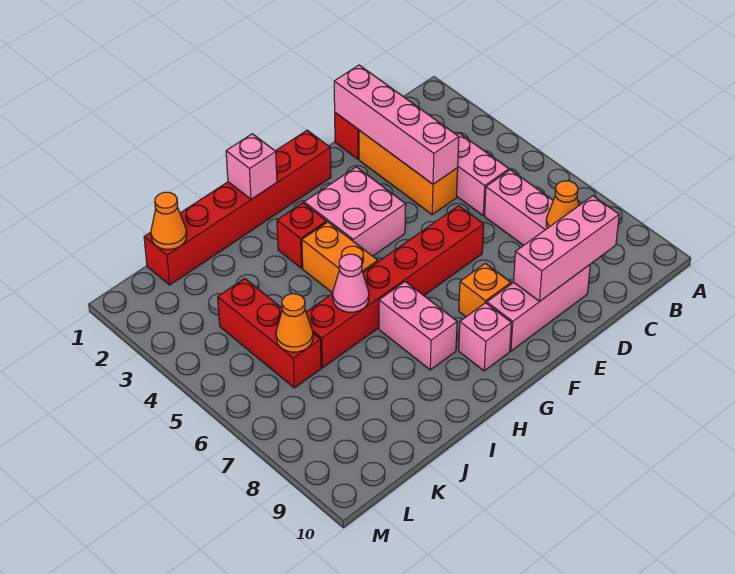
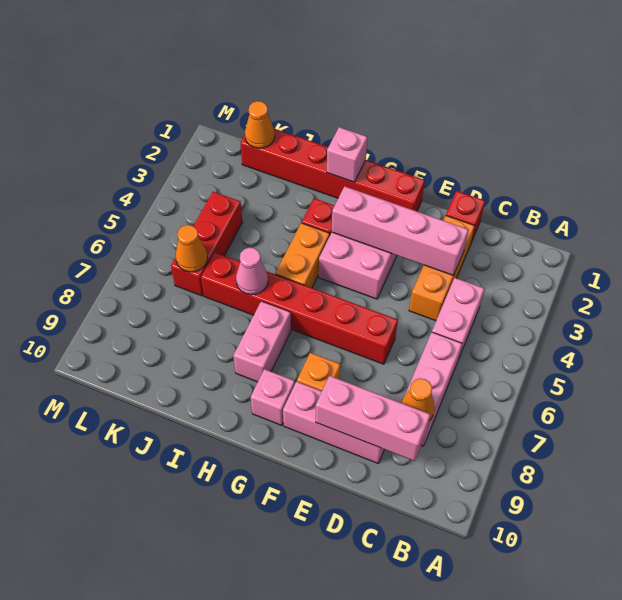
pink 1x4 brick [334,65,459,184] -> pink 1x4 brick turned to [332,186,468,275]

